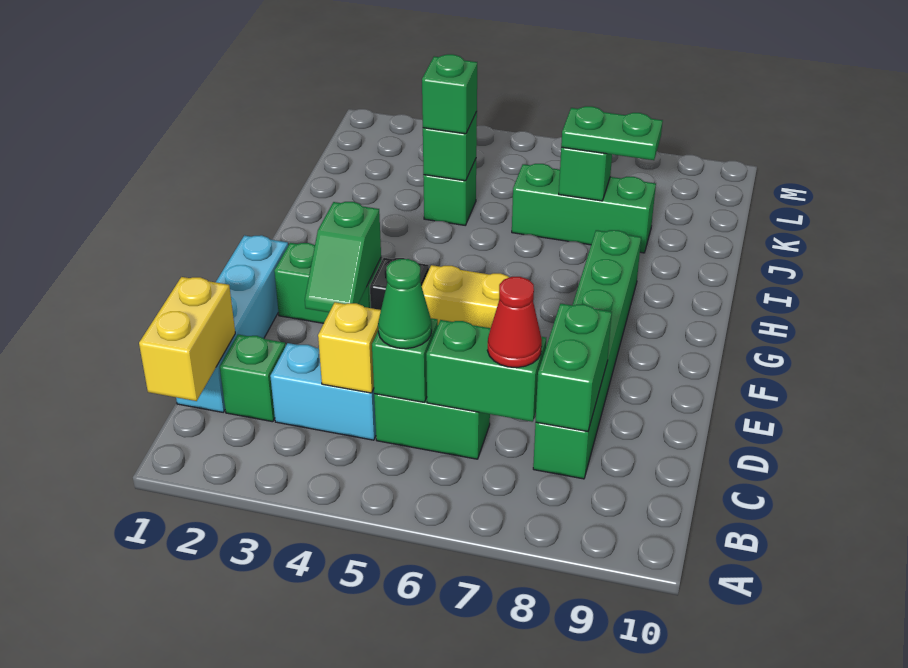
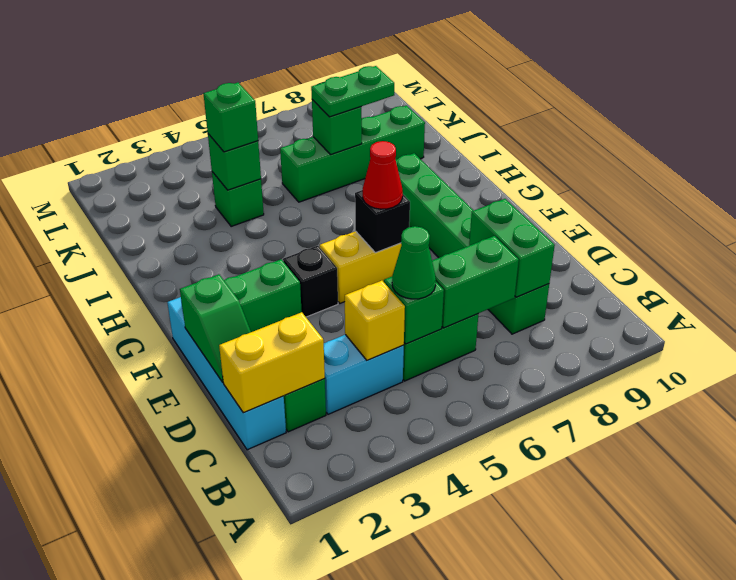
yellow 1x2 brick [139,277,235,401] -> yellow 1x2 brick turned to [219,312,325,413]
red 1x1 cone [487,277,542,368] -> red 1x1 cone moved to [363,141,403,209]
green 1x2 slope [305,202,381,312] -> green 1x2 slope moved to [180,274,251,382]
none -> black 1x1 brick [355,190,410,253]
green 1x3 brick [512,164,656,253] -> green 1x4 brick [280,106,425,202]

